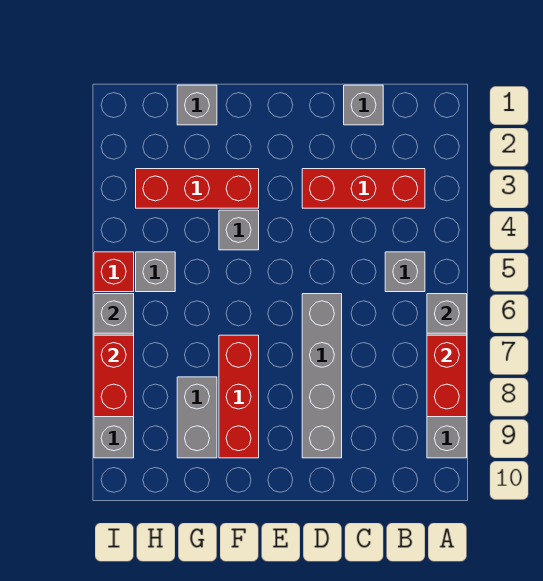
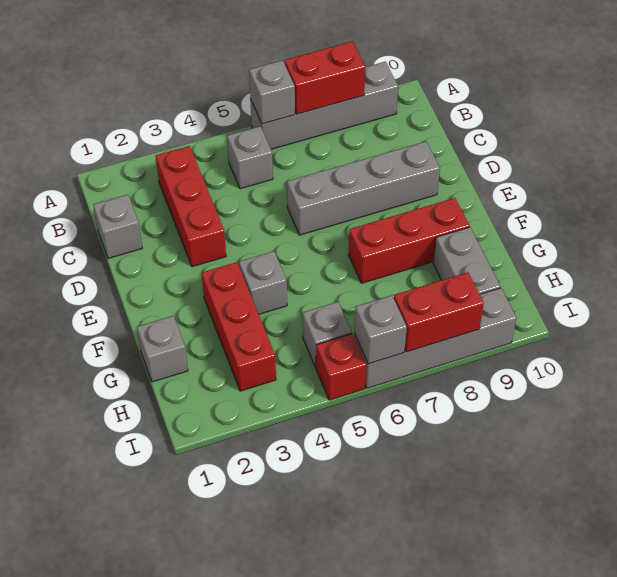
grey 1x2 brick [177,377,217,458] -> grey 1x2 brick turned to [433,227,500,294]

